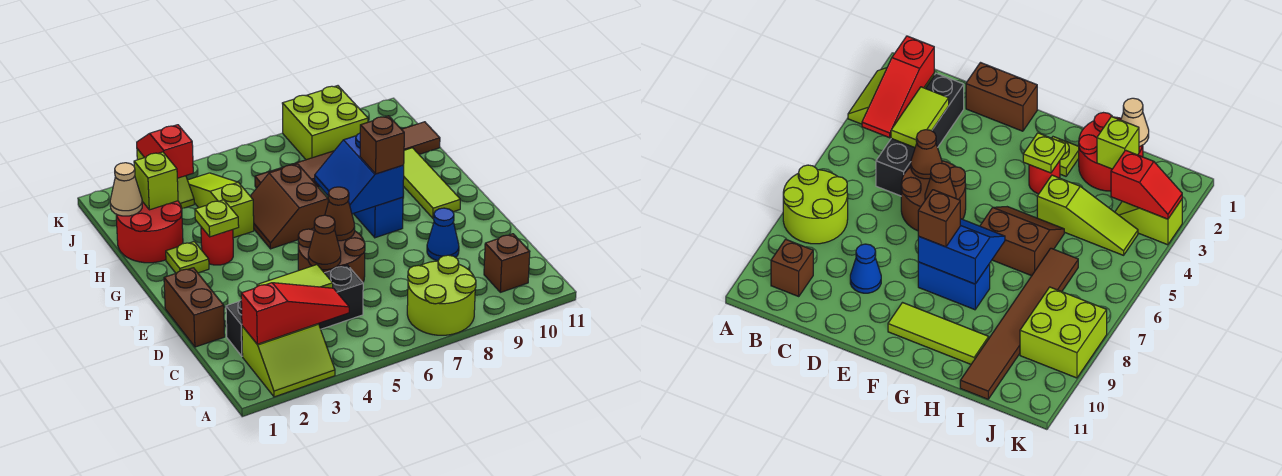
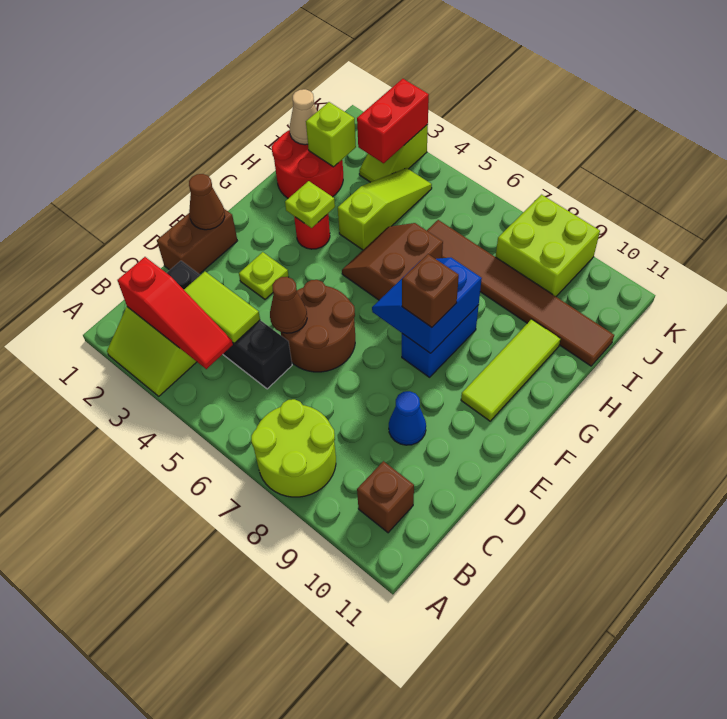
brown 1x1 cone [325,187,355,241] -> brown 1x1 cone moved to [189,174,225,230]
lime 1x1 plate [166,242,209,273] -> lime 1x1 plate moved to [239,252,289,299]
red 1x2 slope [137,125,193,178] -> red 1x2 brick [357,79,429,163]

